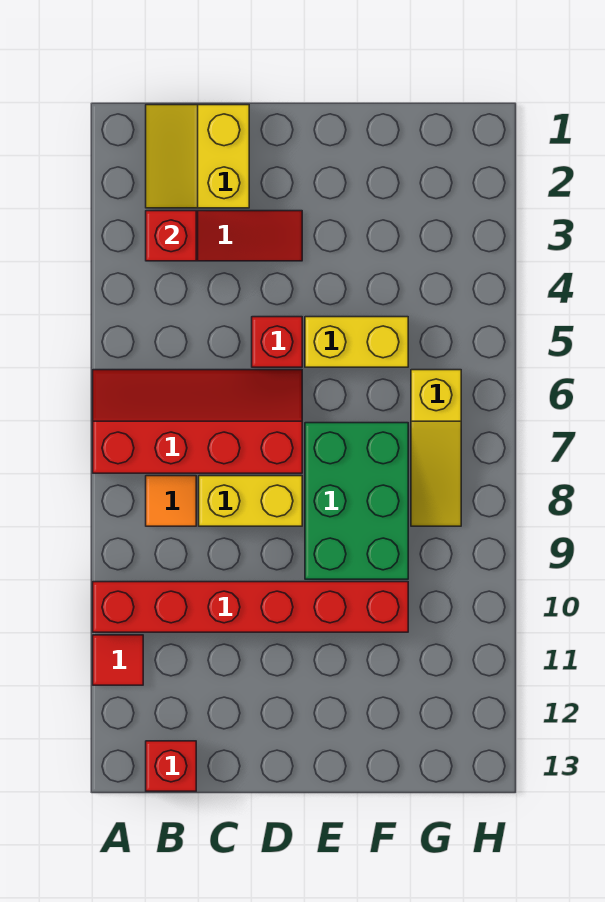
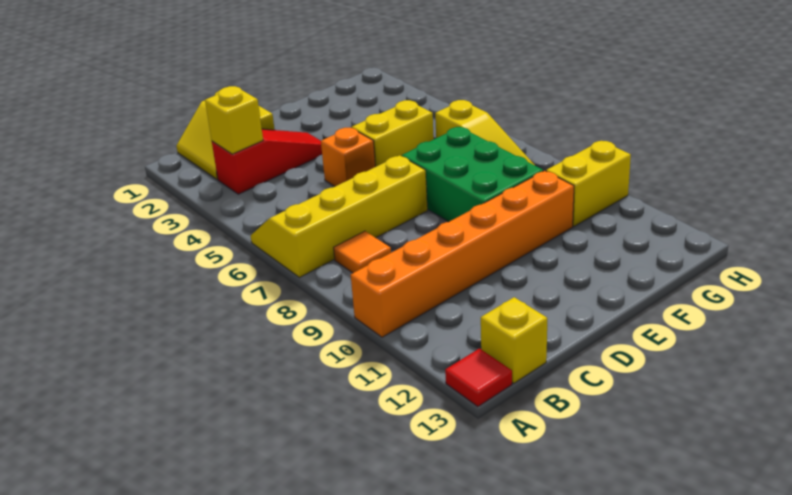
red 2x4 slope [93,370,302,473] -> yellow 2x4 slope [251,155,428,278]
red 1x6 brick [93,582,408,632] -> orange 1x6 brick [351,171,574,337]
red 1x1 tile [93,635,143,685] -> red 1x1 tile moved to [445,349,512,407]
red 1x1 brick [146,211,196,261] -> yellow 1x1 brick [205,86,263,154]
red 1x1 brick [146,741,196,791] -> yellow 1x1 brick [481,297,547,383]
yellow 1x2 brick [199,476,302,526] -> yellow 1x2 brick moved to [546,141,631,226]
red 1x1 brick [252,317,302,367] -> orange 1x1 brick [321,128,375,187]

